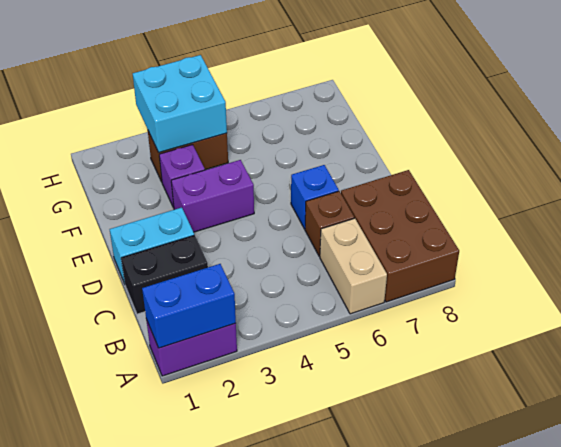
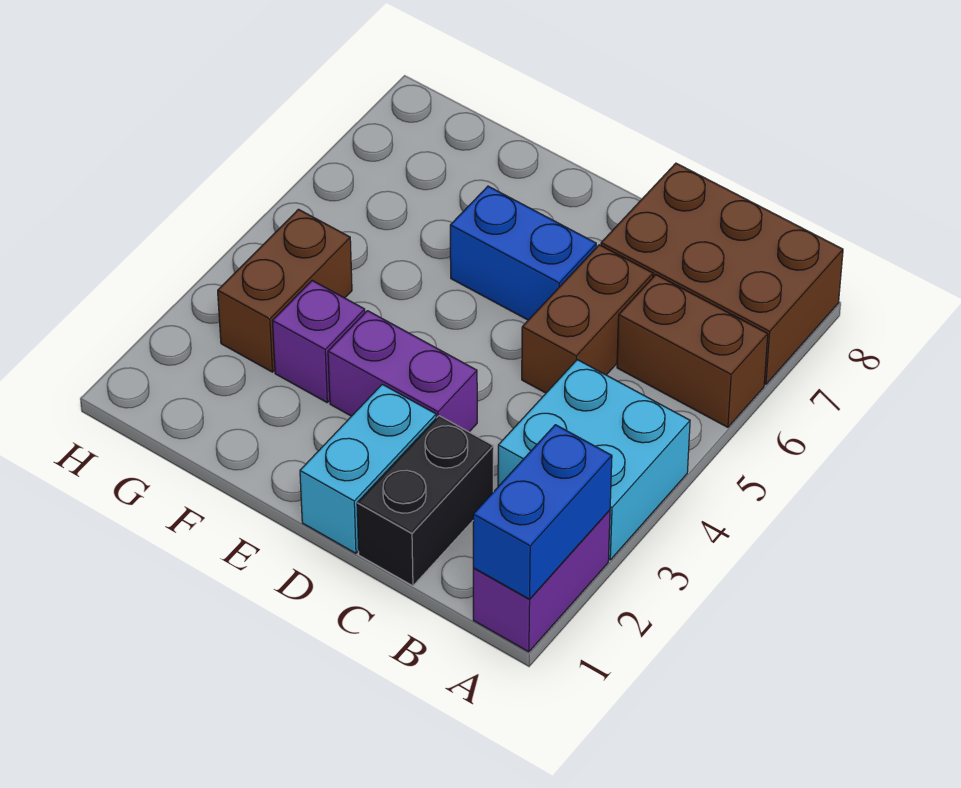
tan 1x2 brick [320,218,387,314] -> brown 1x2 brick [617,275,768,427]
brown 1x1 brick [305,191,354,256] -> brown 1x2 brick [522,245,653,393]
blue 1x1 brick [291,165,339,229] -> blue 1x2 brick [450,186,596,320]
purple 1x2 brick [171,160,254,232] -> purple 1x2 brick turned to [328,311,477,432]
cyan 2x2 brick [133,55,227,152] -> cyan 2x2 brick moved to [498,360,690,560]

